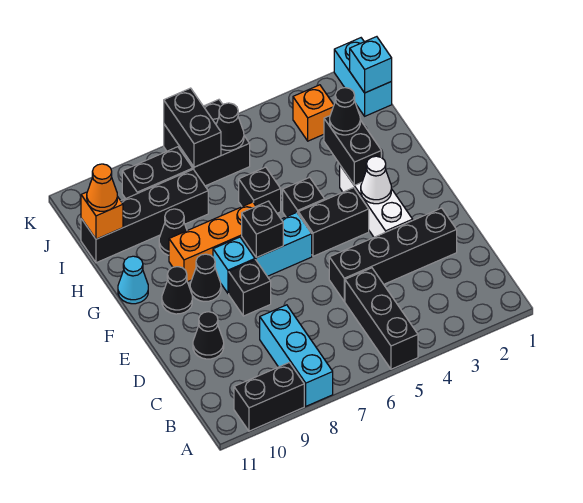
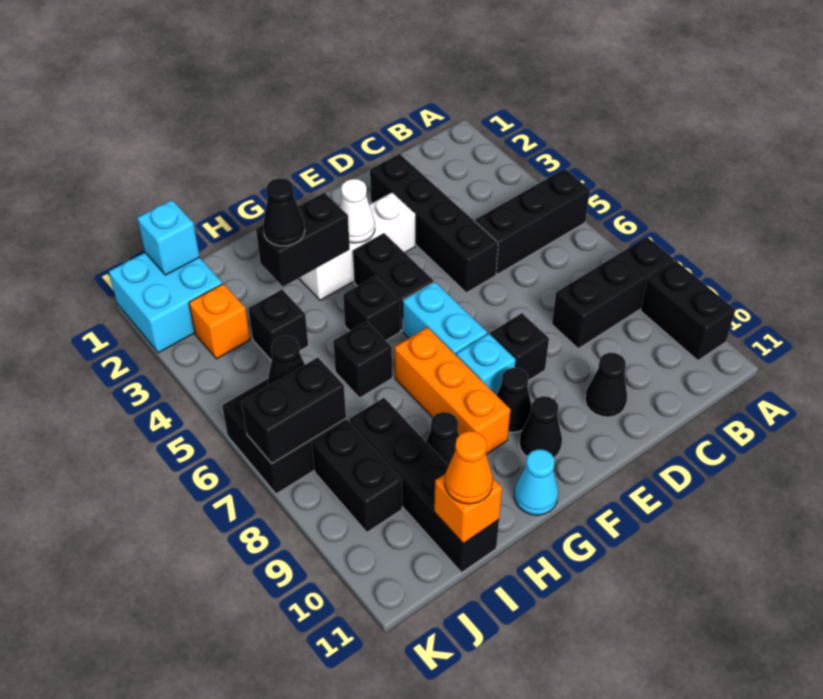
cyan 1x3 brick [260,305,333,406] -> black 1x3 brick [552,237,674,349]
black 1x1 brick [242,201,283,258] -> black 1x1 brick moved to [248,290,308,361]
cyan 1x2 brick [334,38,392,116] -> cyan 2x2 brick [109,253,222,353]

